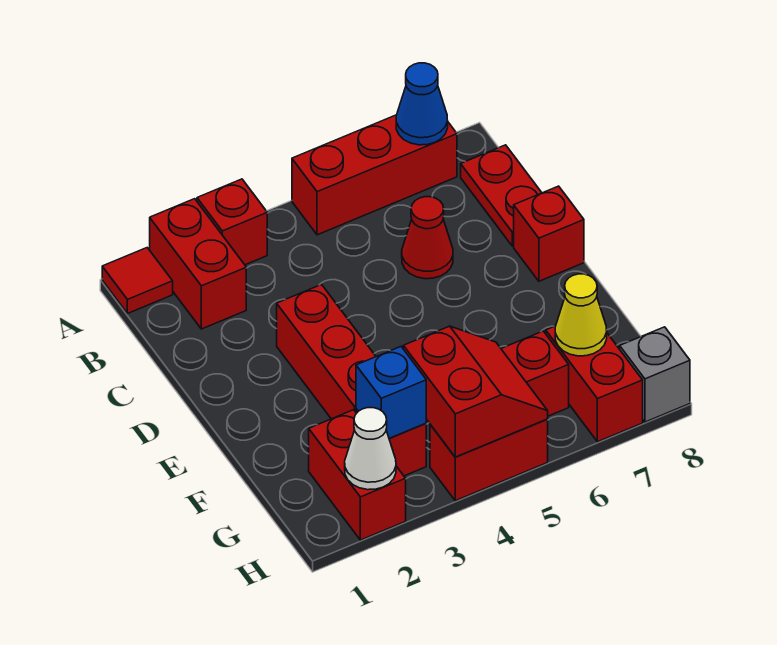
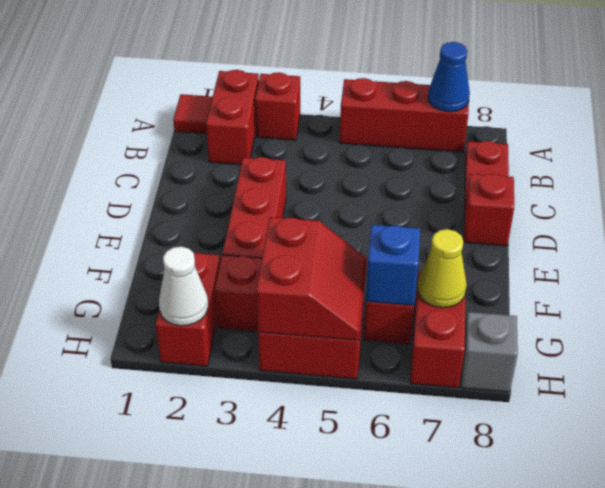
red 1x1 cone [402,197,453,279] -> none
blue 1x1 brick [356,347,426,438] -> blue 1x1 brick moved to [366,225,420,305]

